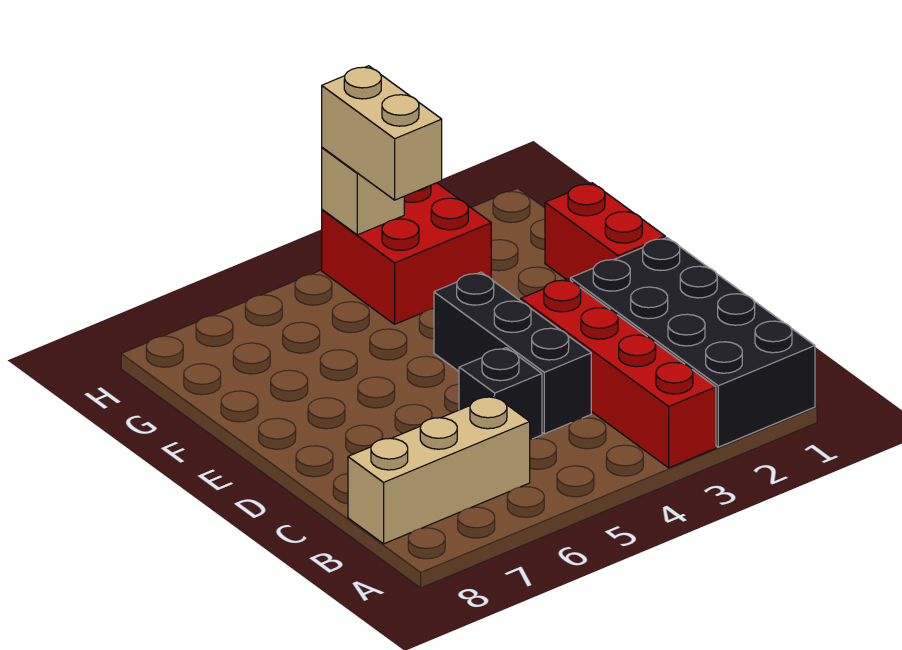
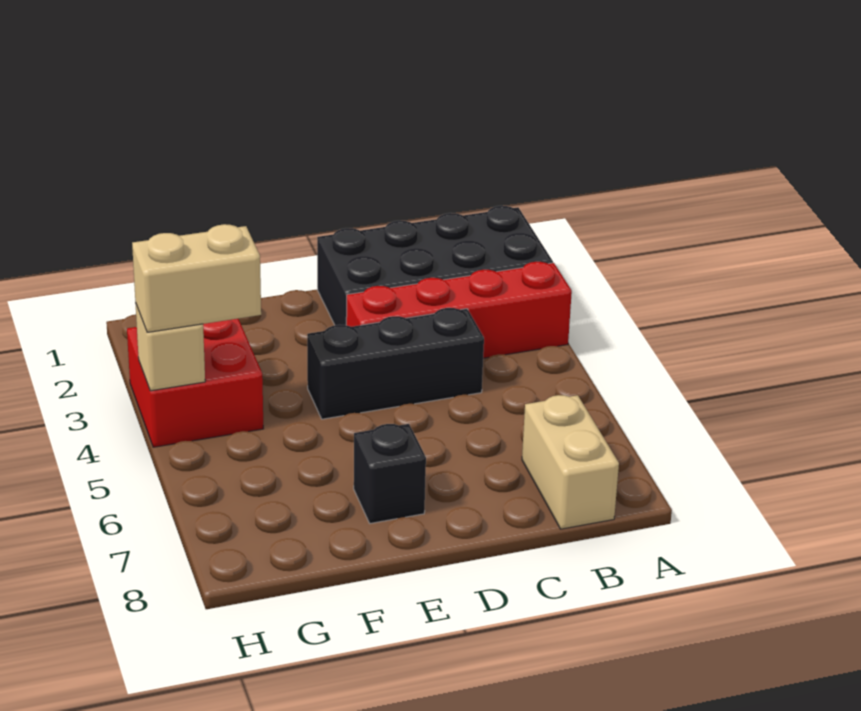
tan 1x3 brick [348,396,530,544] -> tan 1x2 brick [522,395,619,529]
black 1x1 brick [459,348,542,440] -> black 1x1 brick moved to [354,424,426,523]
red 1x2 brick [545,183,665,280] -> none

